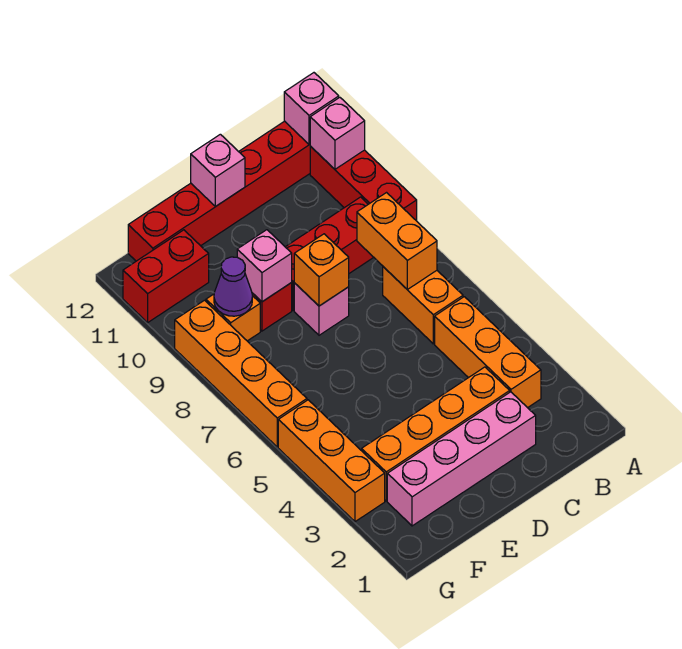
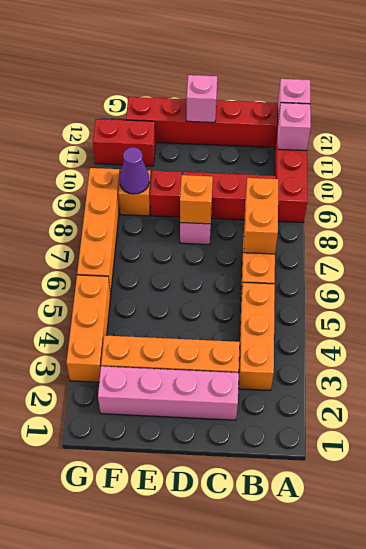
pink 1x1 brick [237,230,292,302] -> none

